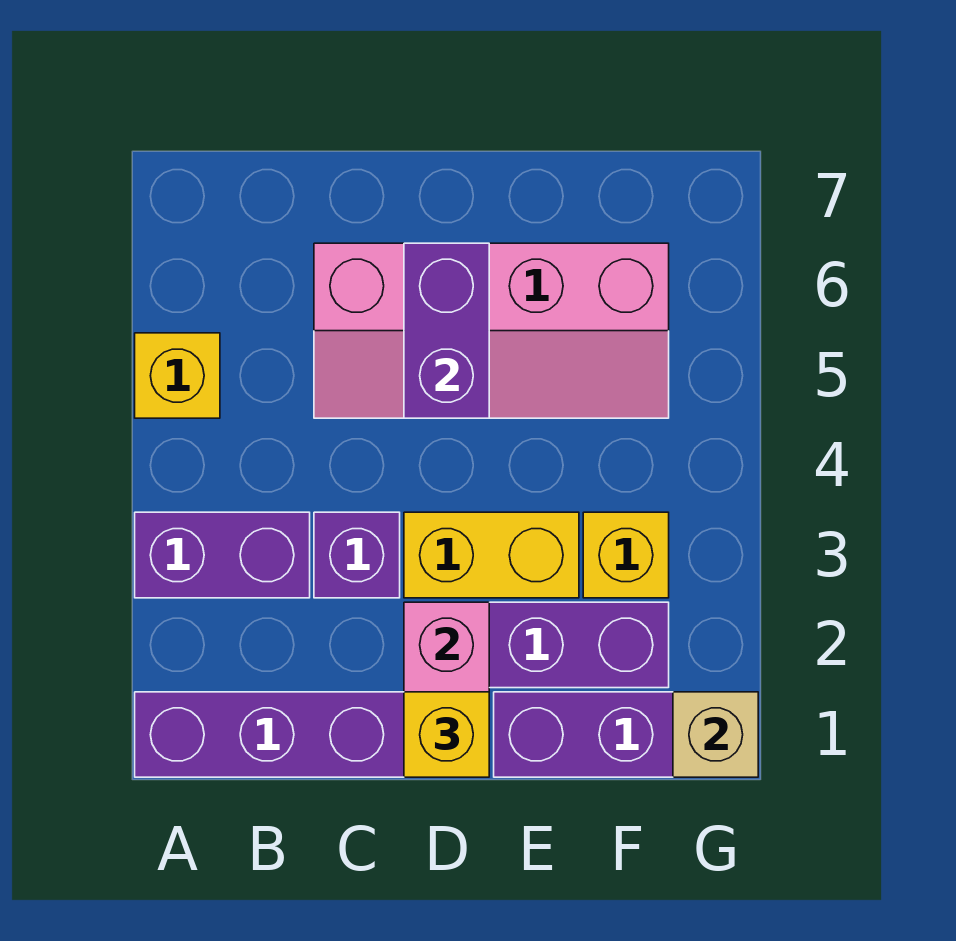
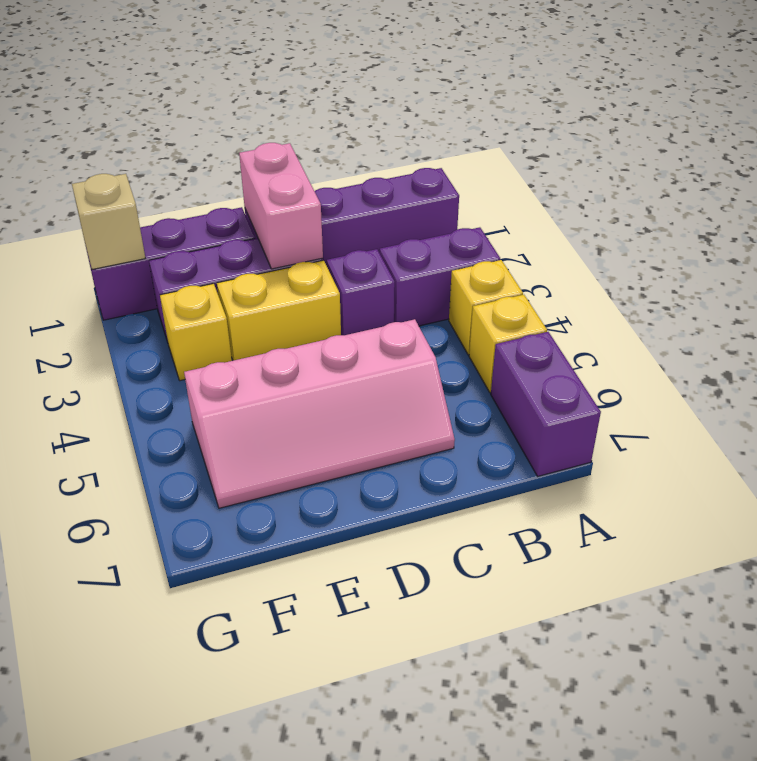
pink 2x4 slope [314,243,669,418] -> pink 2x4 slope turned to [184,319,455,508]
yellow 1x1 brick [404,692,489,777] -> yellow 1x1 brick moved to [449,260,523,355]
purple 1x2 brick [404,243,489,418] -> purple 1x2 brick moved to [491,332,601,476]

